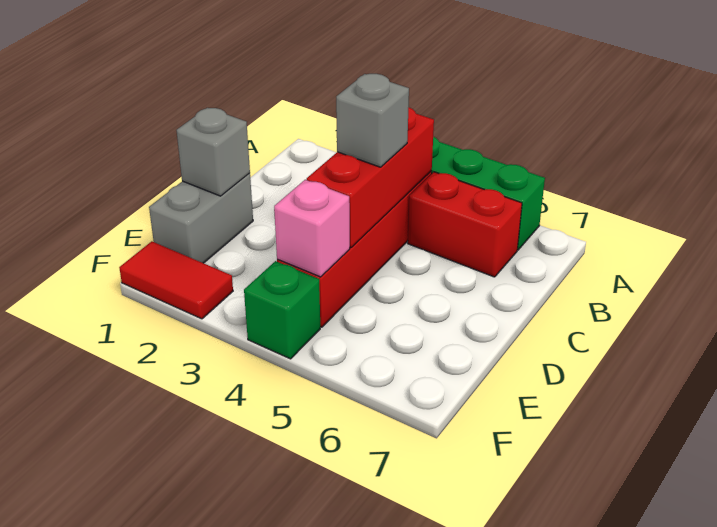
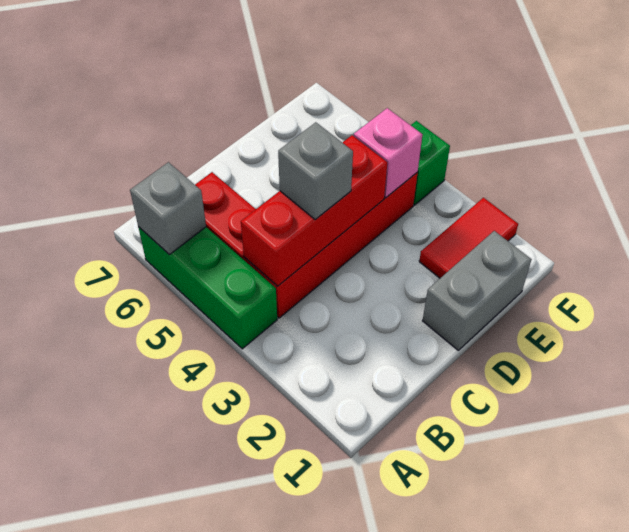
grey 1x1 brick [177,108,250,196] -> grey 1x1 brick moved to [130,162,206,254]
red 1x2 tile [119,241,233,319] -> red 1x2 tile turned to [419,198,518,278]

